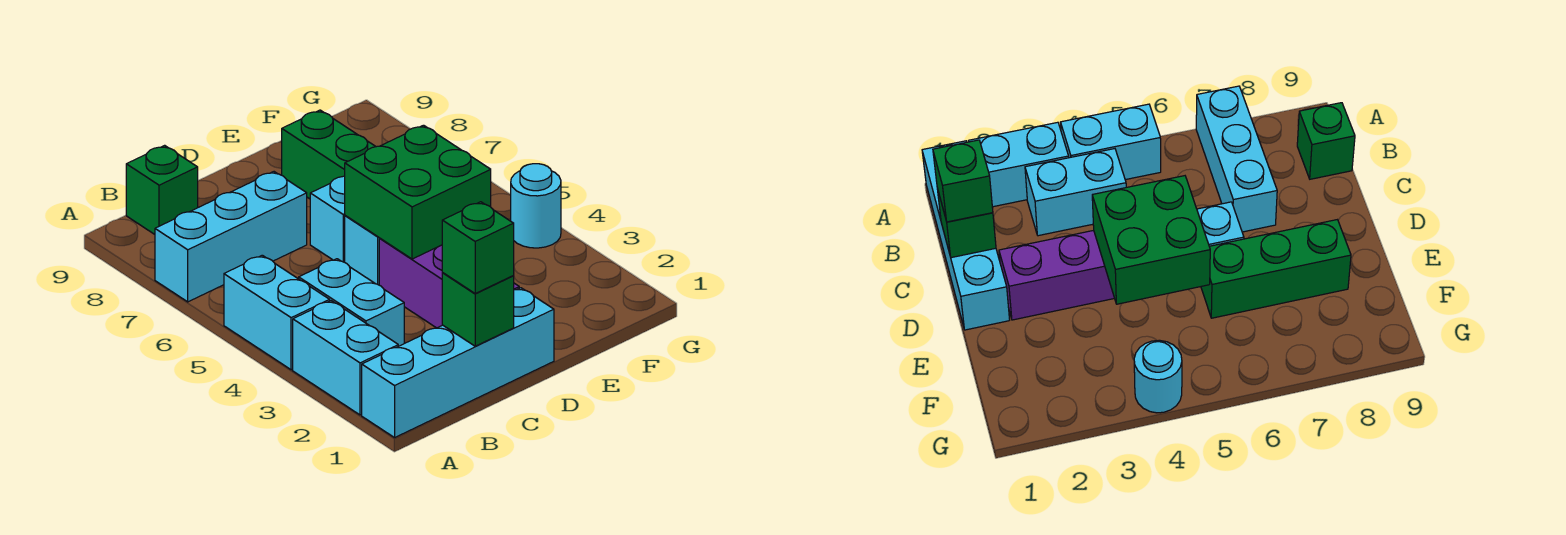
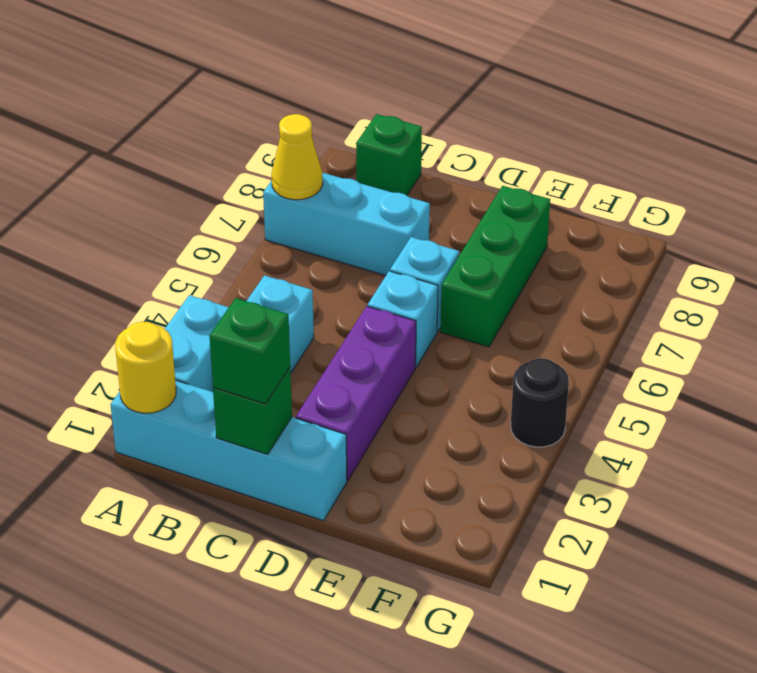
none -> yellow 1x1 round brick [115,322,176,413]
cyan 1x2 brick [224,255,330,370] -> none
none -> yellow 1x1 cone [272,114,323,200]
green 2x2 brick [345,125,491,259] -> none
cyan 1x1 round brick [511,164,561,248] -> black 1x1 round brick [511,358,569,447]

